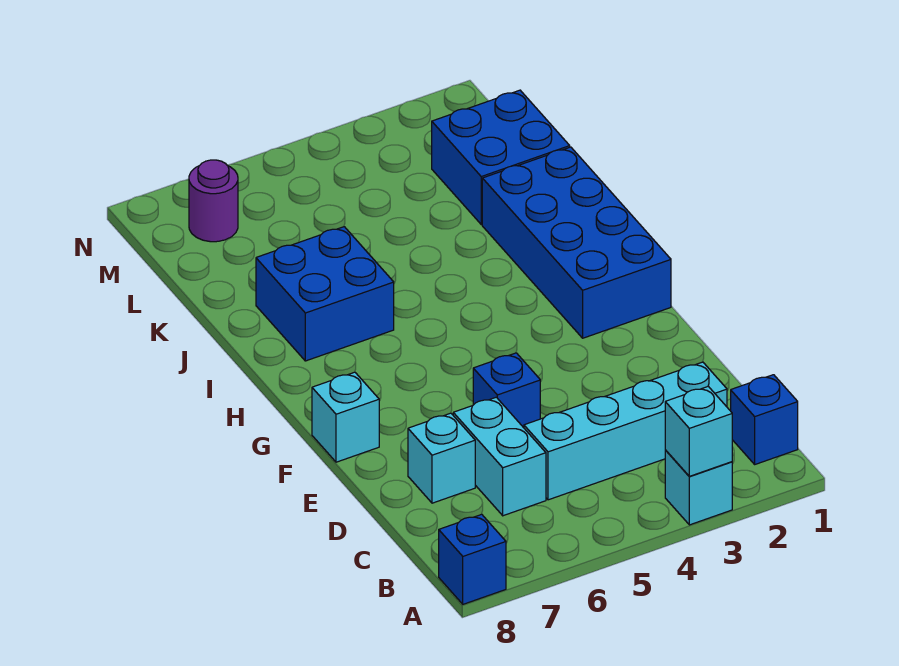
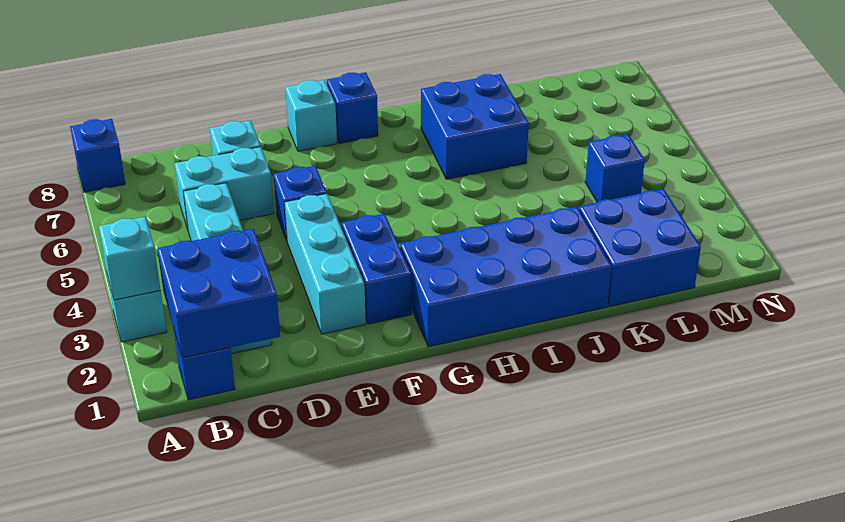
none -> blue 2x2 brick [157,229,280,358]
none -> cyan 1x3 brick [284,194,366,334]
none -> blue 1x2 brick [342,214,412,324]
none -> blue 1x1 brick [327,72,378,143]
none -> blue 1x1 brick [585,134,645,202]
purple 1x1 round brick [189,160,238,242] -> none

